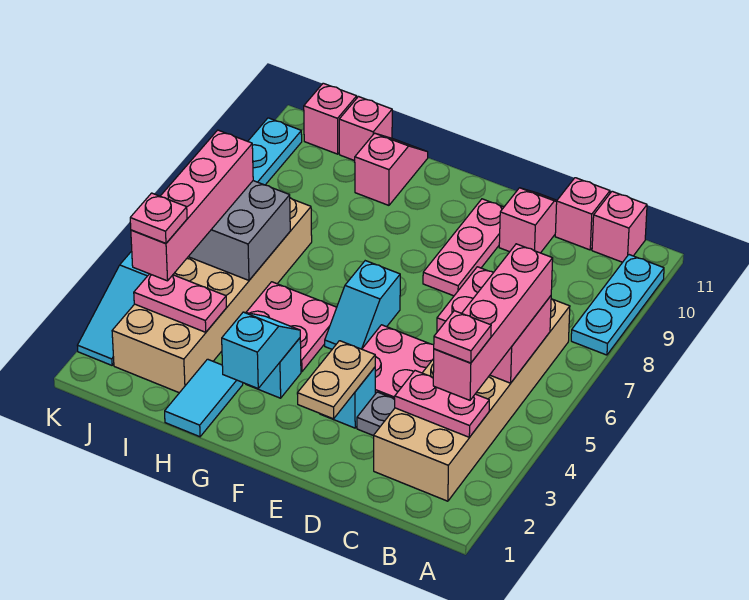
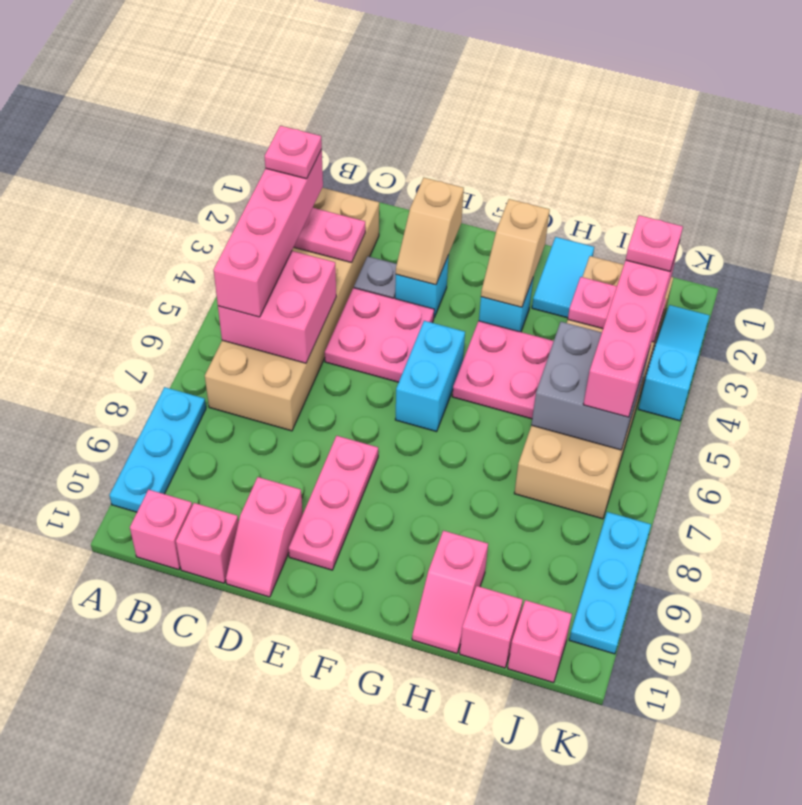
tan 1x2 plate [297,341,375,419] -> tan 1x2 slope [396,178,464,285]
cyan 1x2 slope [325,261,400,349] -> cyan 1x2 brick [395,321,465,432]
cyan 1x2 slope [222,312,300,388] -> tan 1x2 slope [481,199,550,307]

